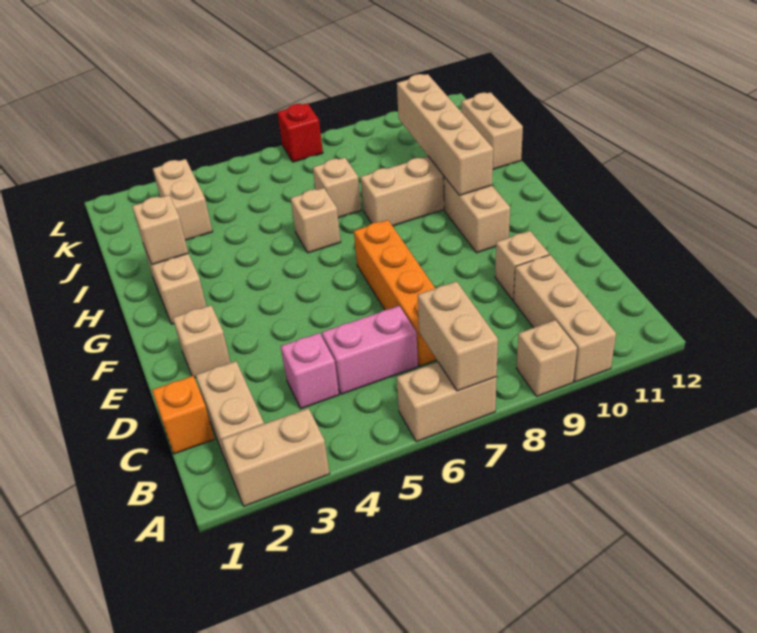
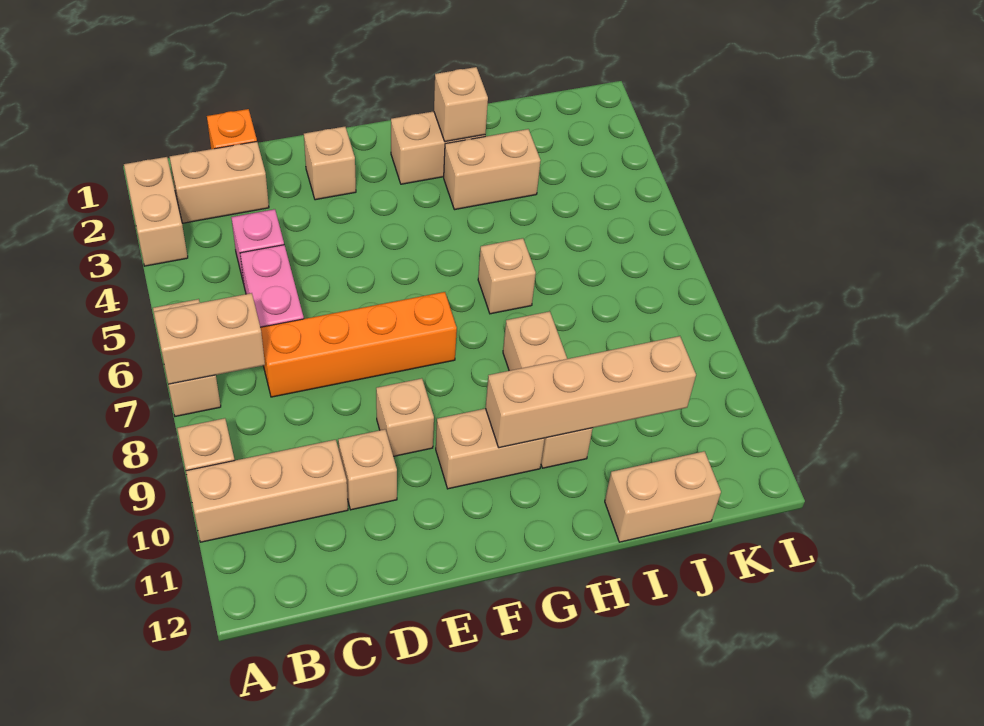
tan 1x1 brick [313,158,361,218] -> tan 1x1 brick moved to [376,378,434,456]
tan 1x2 brick [153,159,213,240] -> tan 1x2 brick moved to [444,129,541,210]
red 1x1 brick [277,103,323,162] -> none

